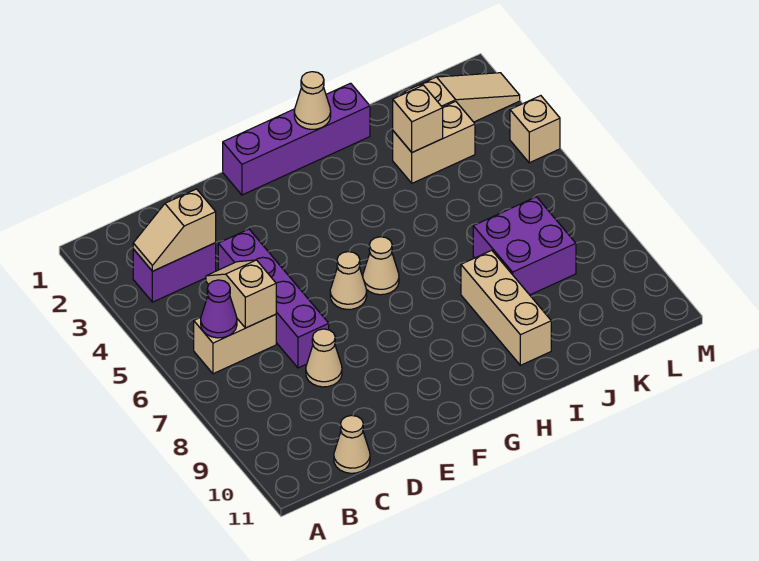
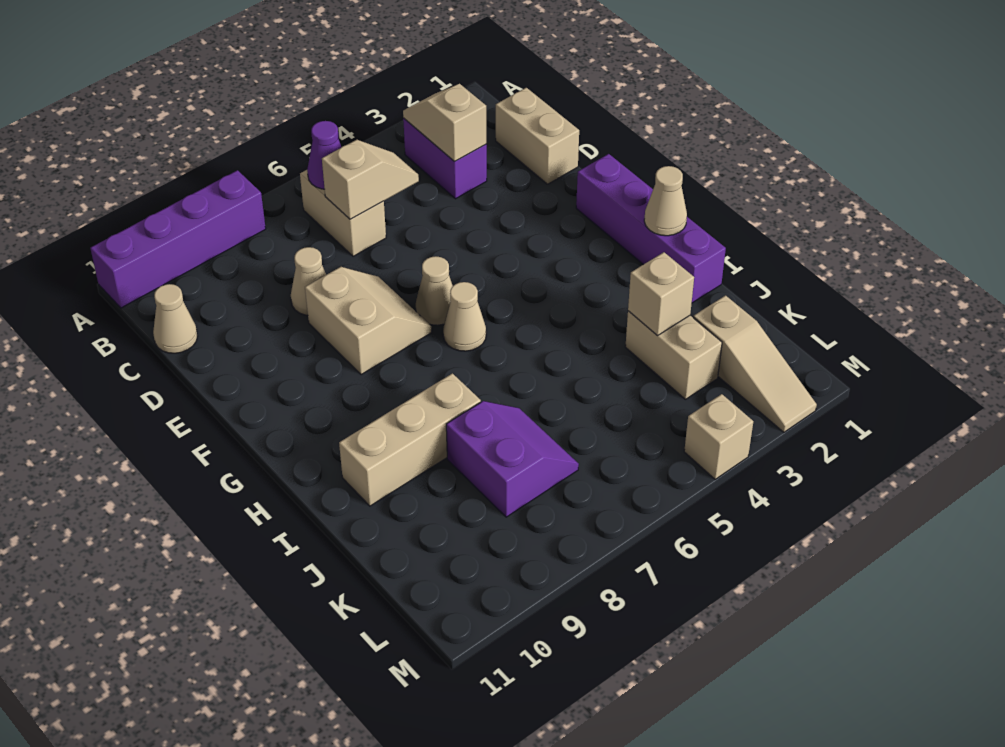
none -> tan 1x2 brick [496,88,579,184]
purple 1x4 brick [218,229,329,368] -> purple 1x4 brick moved to [90,170,266,308]
none -> tan 2x2 slope [305,267,432,375]
purple 2x2 brick [473,197,576,295] -> purple 2x2 slope [446,401,579,517]

